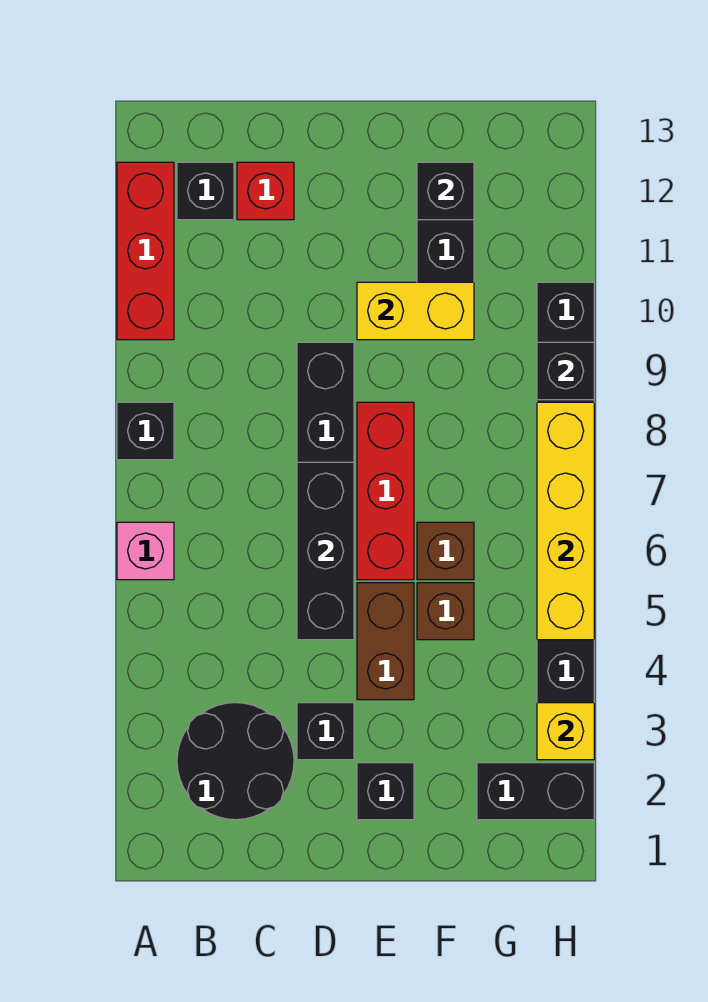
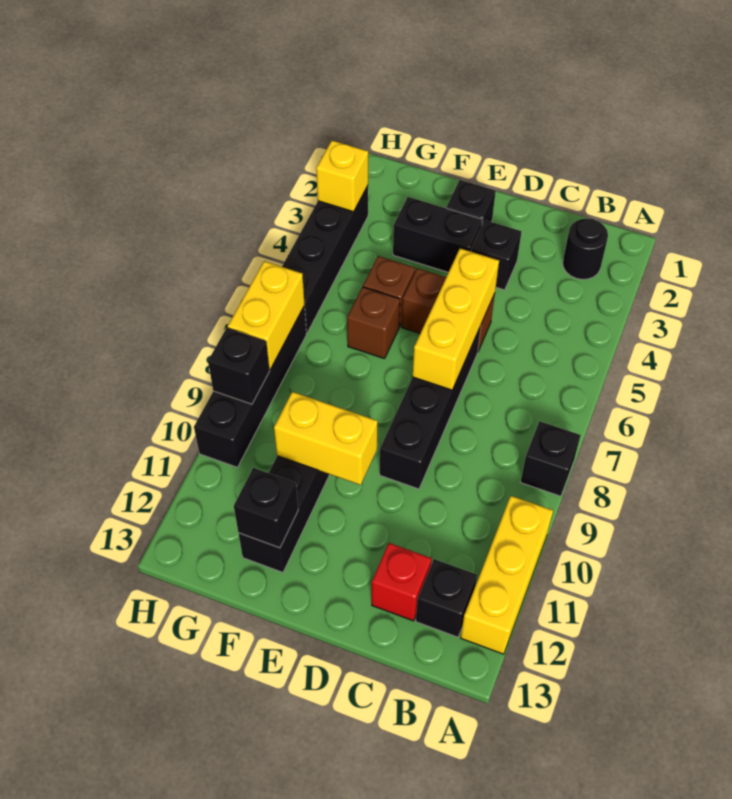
pink 1x1 brick [117,522,174,580] -> none
red 1x3 brick [117,162,174,340] -> yellow 1x3 brick [461,496,553,654]
black 2x2 round brick [177,703,294,820] -> black 1x1 round brick [563,219,608,279]
black 1x3 brick [297,462,354,640] -> yellow 1x3 brick [413,248,499,390]
brown 1x2 brick [357,583,414,700] -> brown 1x2 brick turned to [402,268,495,351]
red 1x3 brick [357,402,414,580] -> none
black 1x2 brick [477,763,594,820] -> black 1x2 brick moved to [393,197,482,272]
yellow 1x4 brick [537,402,594,640] -> yellow 1x2 brick [228,261,305,369]

